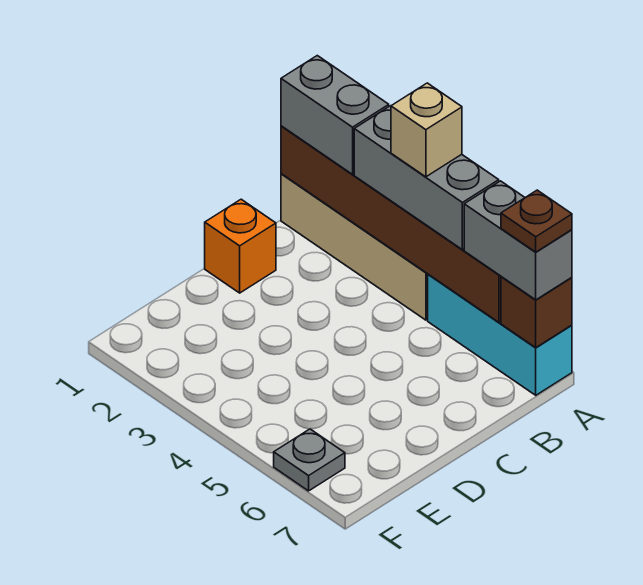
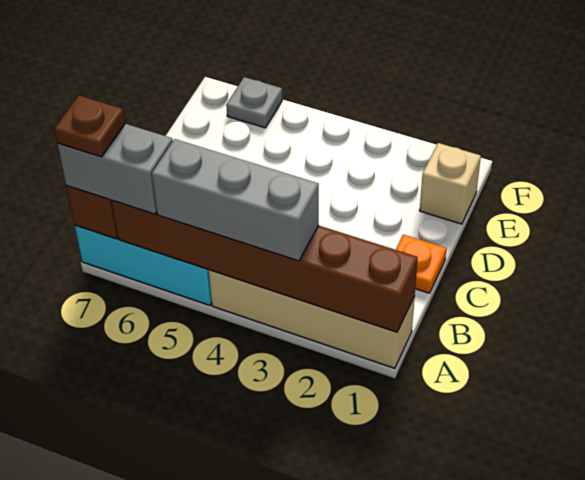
grey 1x2 brick [281,56,389,174] -> none
tan 1x1 brick [391,83,462,177] -> tan 1x1 brick moved to [420,143,481,224]
orange 1x1 brick [205,199,276,293] -> orange 1x1 plate [396,234,446,293]

